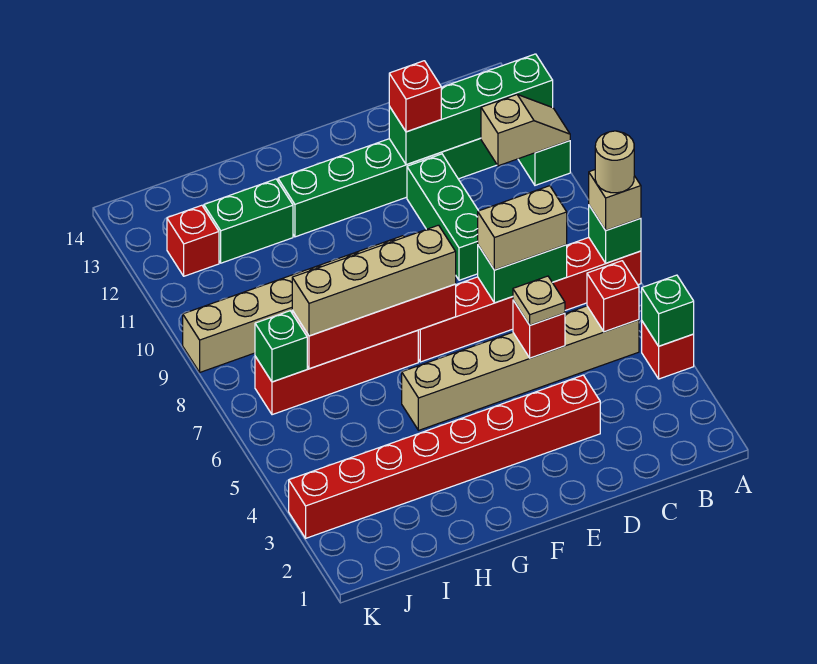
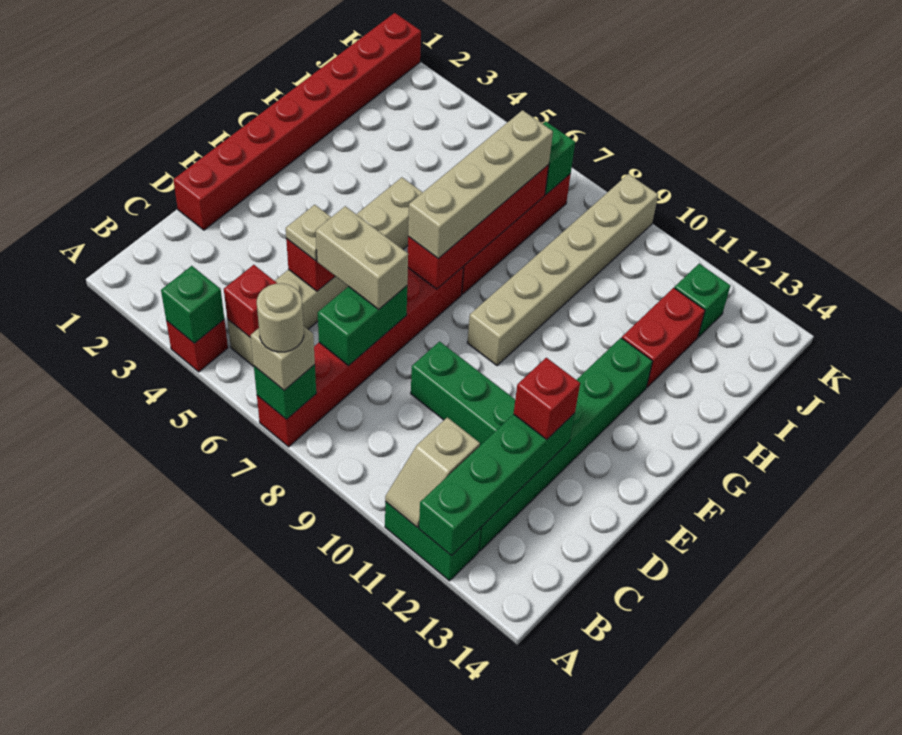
tan 1x2 brick [478,186,567,270] -> tan 1x2 brick turned to [316,206,408,309]
red 1x8 brick [289,375,600,538] -> red 1x8 brick moved to [173,13,421,230]
green 1x2 brick [204,179,293,263] -> red 1x2 brick [622,288,705,387]
red 1x1 brick [167,205,219,276] -> green 1x1 brick [675,264,730,337]

